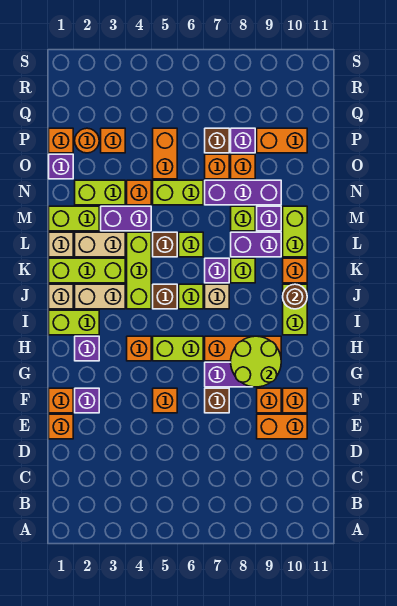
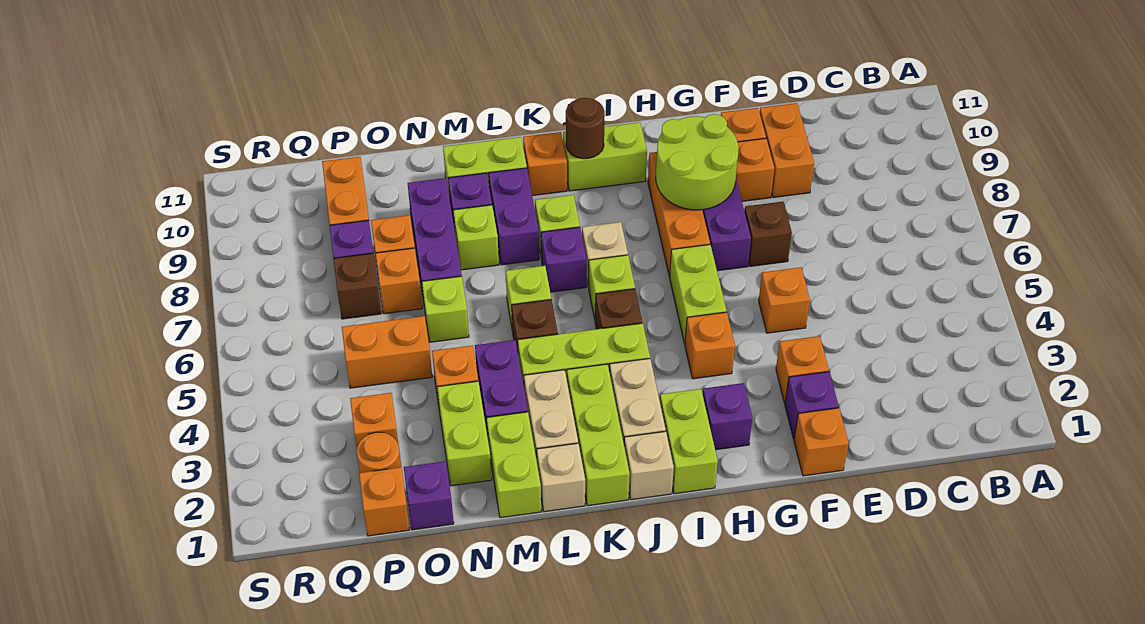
orange 1x1 brick [49,414,73,439] -> orange 1x1 brick moved to [776,336,829,403]
lime 1x2 brick [153,180,203,205] -> lime 1x1 brick [422,276,469,342]

